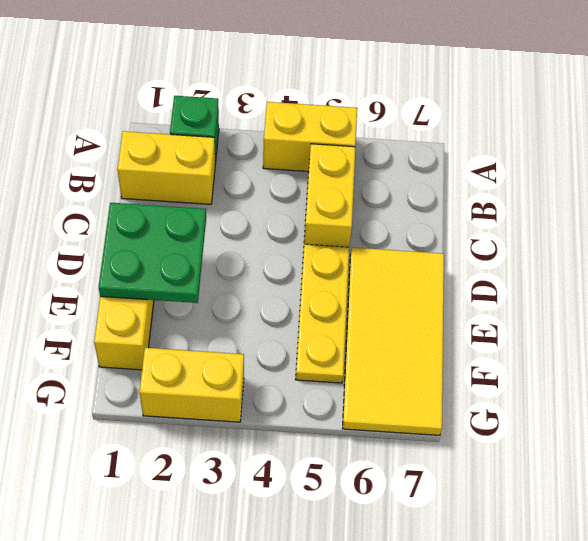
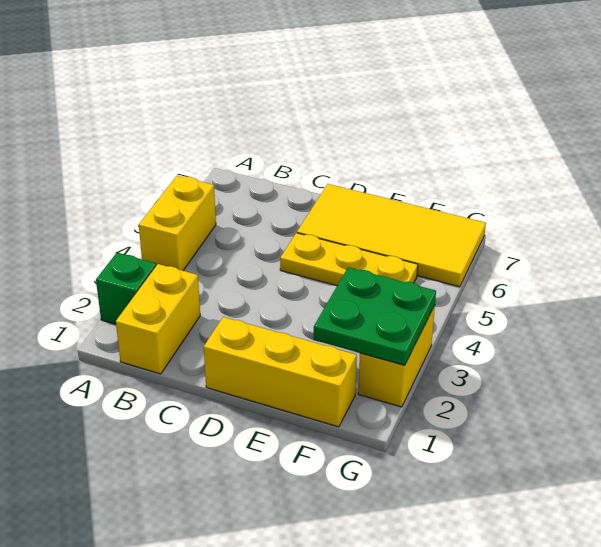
yellow 1x2 brick [304,144,355,247] -> none
green 2x2 plate [99,203,206,303] -> green 2x2 plate moved to [314,267,436,365]

